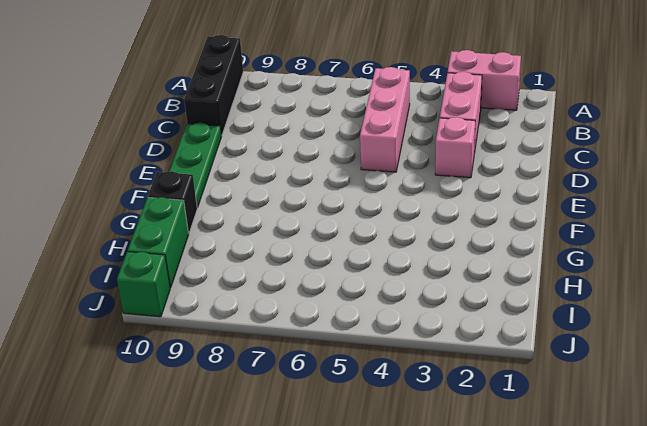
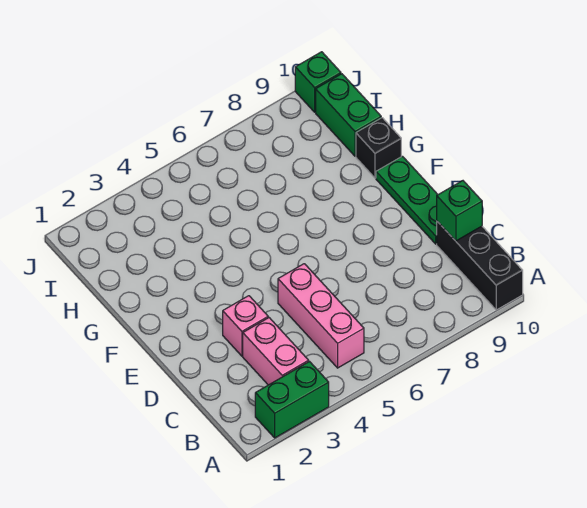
pink 1x2 brick [448,50,521,110] -> green 1x2 brick [255,362,329,438]
none -> green 1x1 brick [437,181,482,241]

